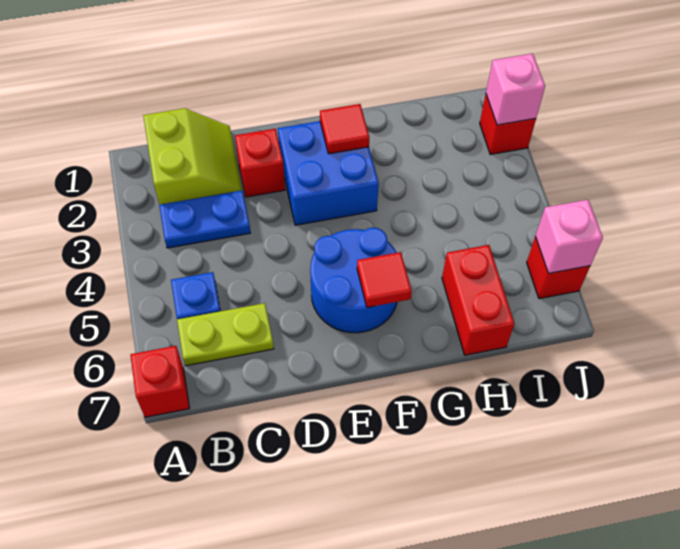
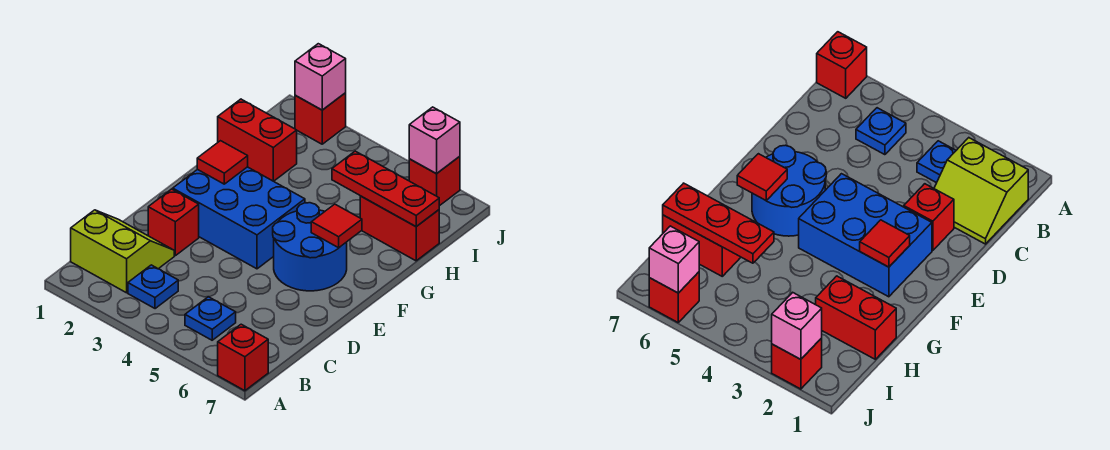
blue 1x2 plate [159,190,251,248] -> blue 1x1 plate [128,265,178,309]
lime 1x2 plate [177,303,274,366] -> none
blue 2x2 brick [278,121,379,225] -> blue 2x3 brick [173,167,305,269]
none -> red 1x2 brick [218,99,297,181]
none -> red 1x3 plate [332,151,439,226]

